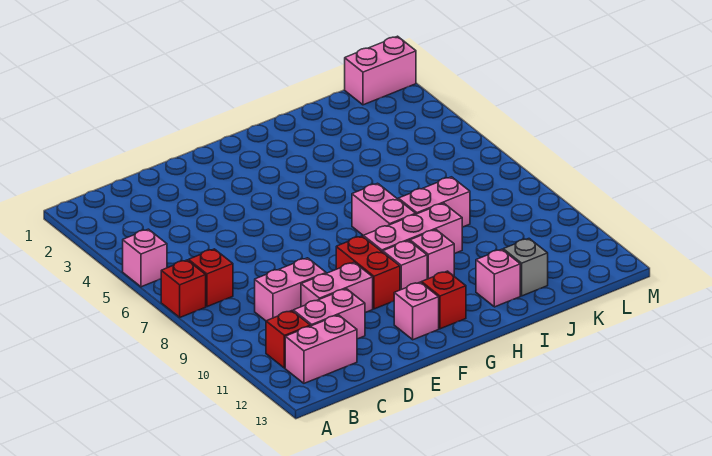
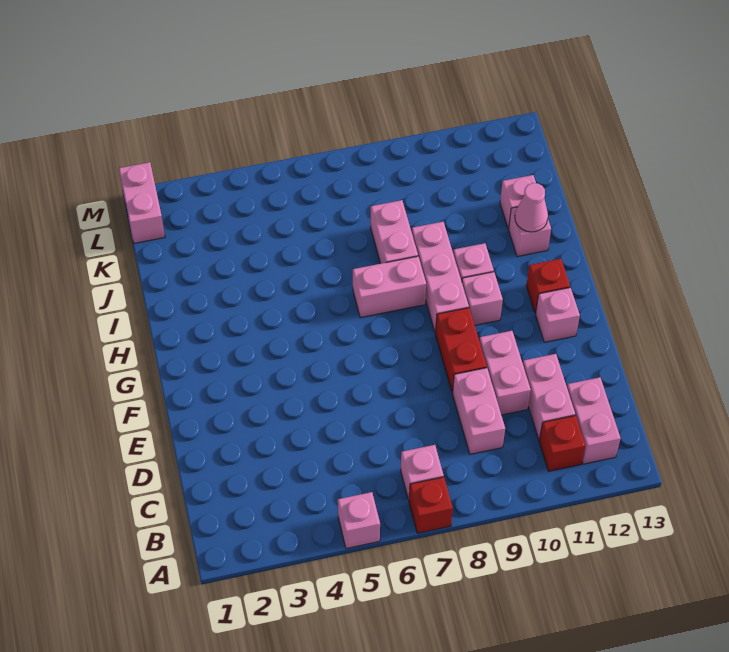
red 1x1 brick [189,249,233,307] -> pink 1x1 brick [401,445,444,500]
red 1x2 brick [336,236,400,309] -> red 1x2 brick turned to [436,308,487,393]
none -> pink 1x1 cone [515,183,548,232]
grey 1x1 brick [503,239,548,296] -> pink 1x1 brick [500,175,536,229]

